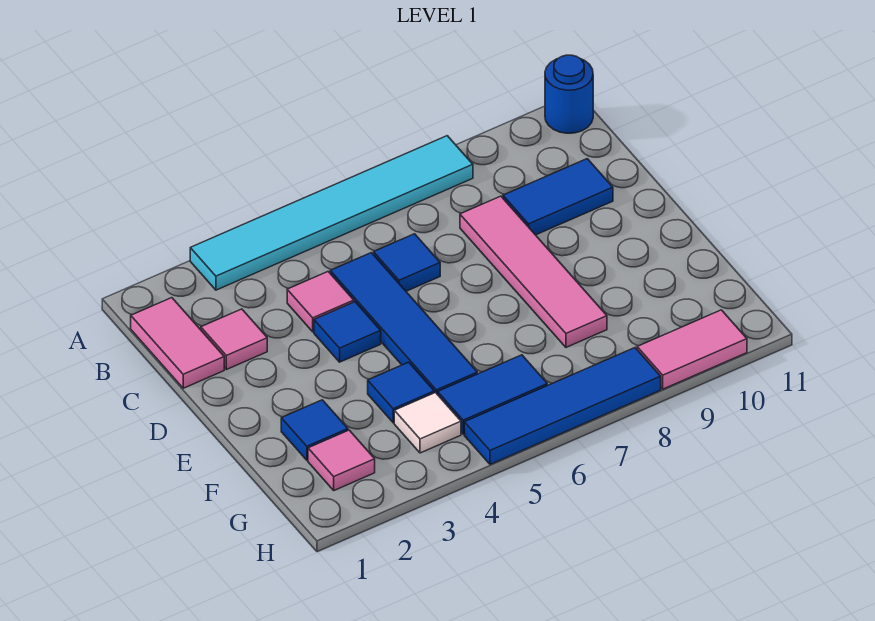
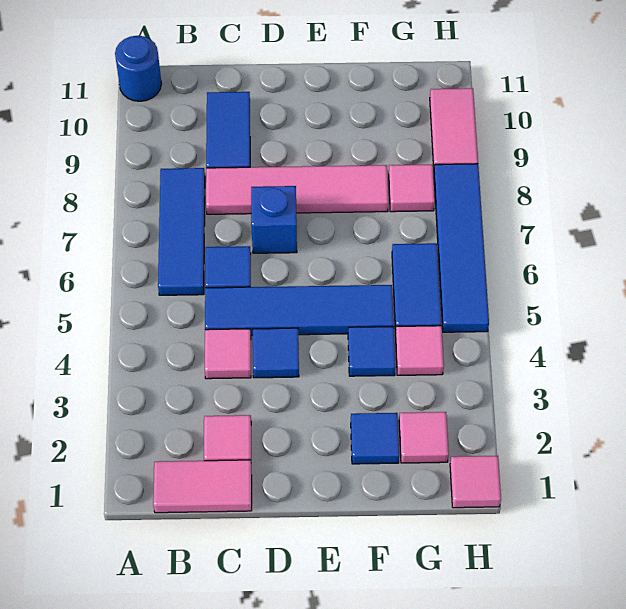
cyan 1x6 tile [190,136,473,290] -> none
none -> blue 1x3 tile [158,168,205,295]
none -> blue 1x1 brick [251,186,297,253]
white 1x1 tile [394,393,461,453] -> pink 1x1 tile [395,326,444,375]
none -> pink 1x1 tile [389,165,435,212]
none -> pink 1x1 tile [450,456,501,508]

